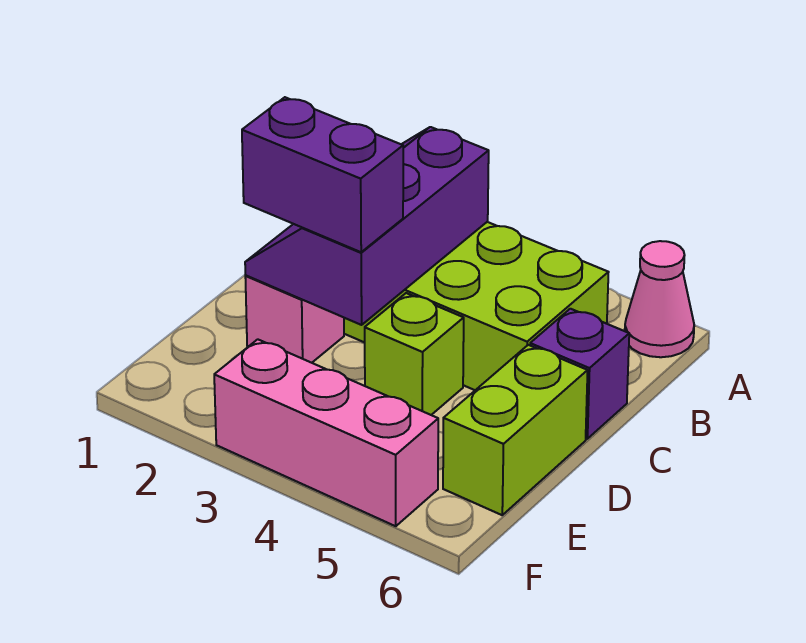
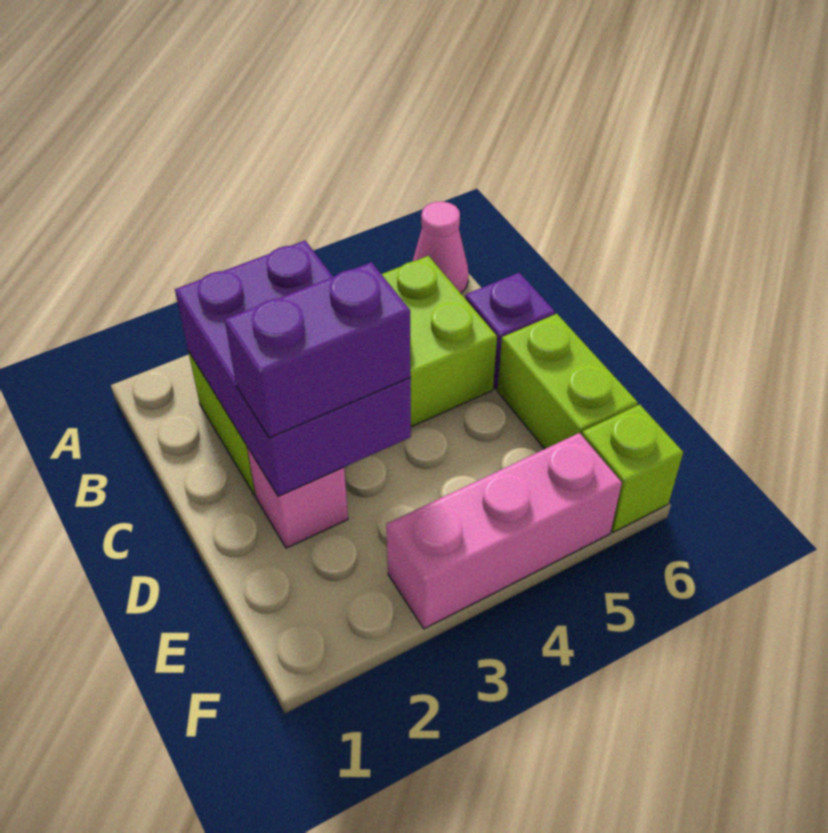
purple 2x3 slope [245,127,489,325] -> purple 2x3 brick [175,241,411,496]
lime 1x1 brick [365,293,464,415] -> lime 1x1 brick moved to [582,404,683,532]

